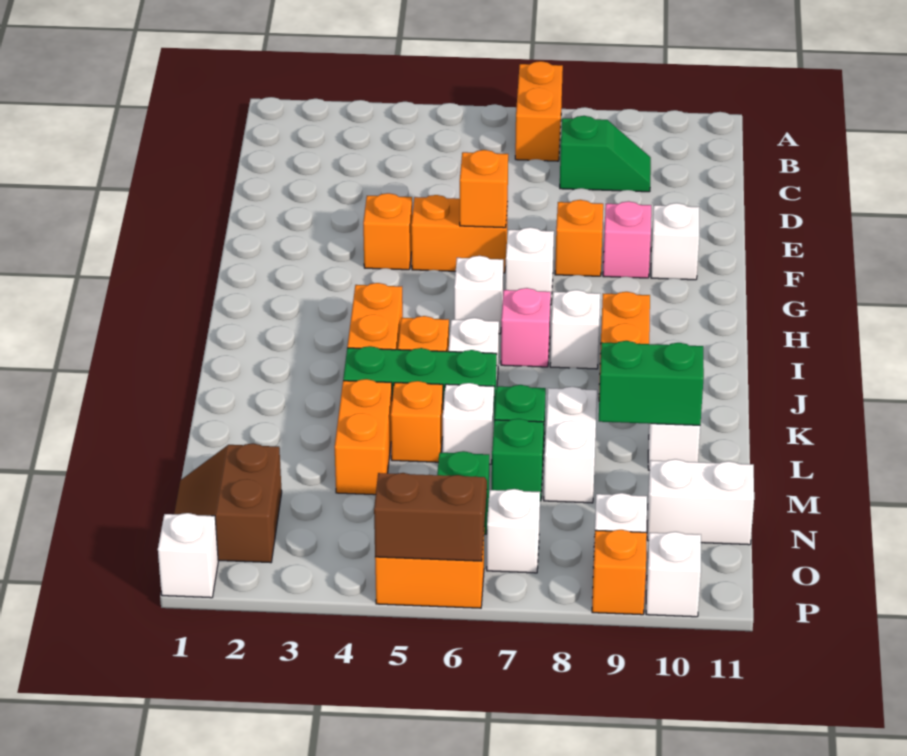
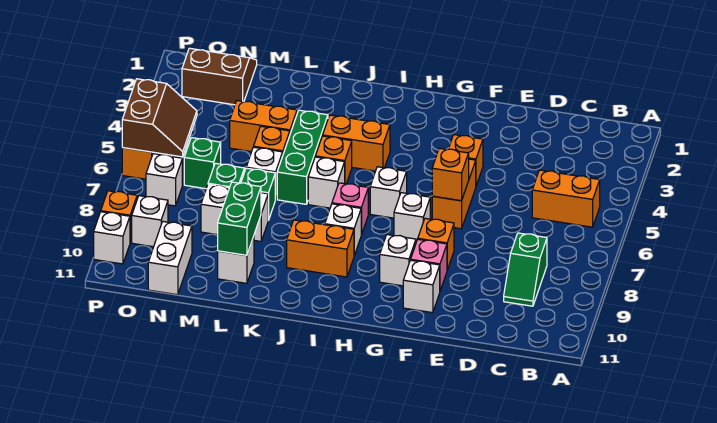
orange 1x2 brick [515,61,563,161] -> orange 1x2 brick moved to [532,170,600,227]
white 1x1 brick [158,513,218,598] -> white 1x1 brick moved to [380,235,416,286]

